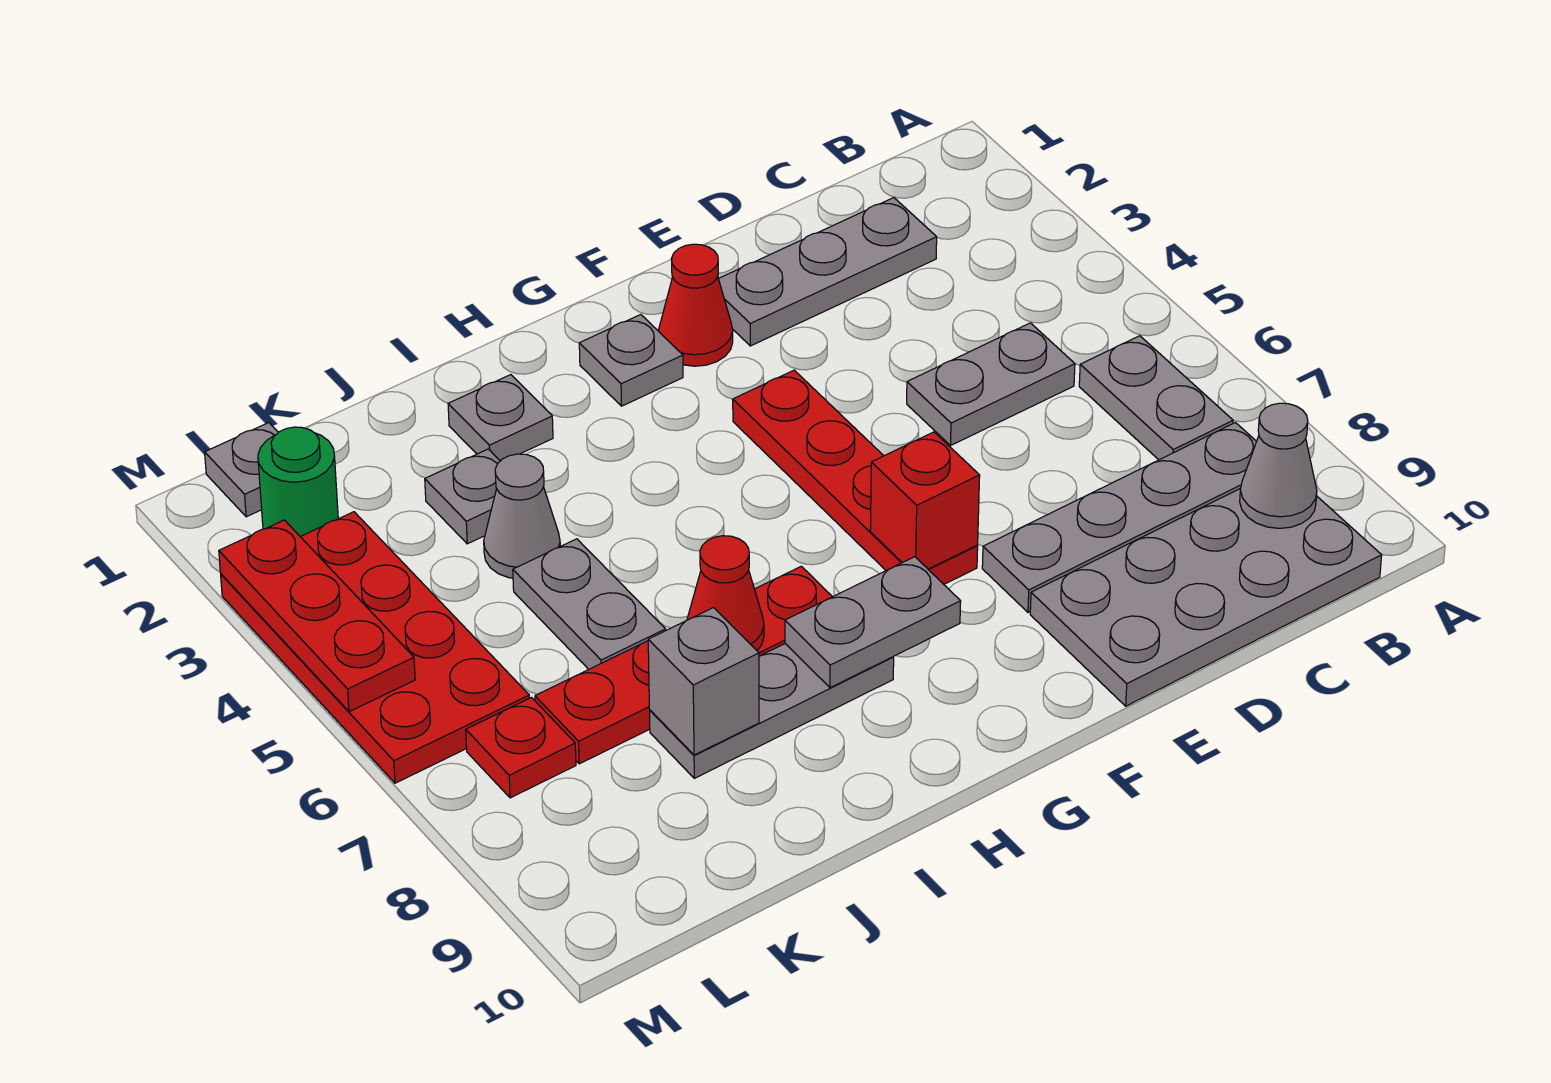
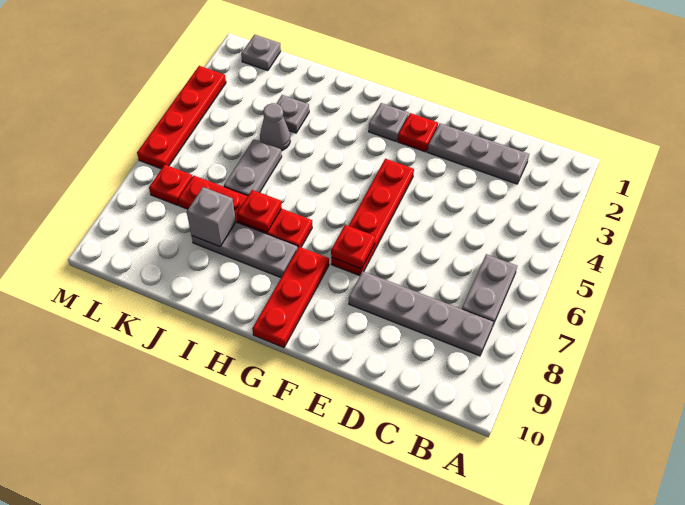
grey 2x4 plate [1030,488,1382,706] -> none
grey 1x1 cone [1240,403,1317,528] -> none
grey 1x2 plate [907,323,1075,445] -> none
red 1x1 cone [659,244,733,366] -> red 1x1 plate [398,113,438,152]
red 1x1 brick [870,432,980,569] -> red 1x1 plate [331,225,375,269]
grey 1x2 plate [785,557,961,688] -> none
grey 1x1 plate [448,375,553,461] -> none
red 1x1 cone [687,536,764,650] -> red 1x1 plate [237,190,282,232]
green 1x1 round brick [258,427,338,537] -> none
red 2x4 plate [221,512,529,783] -> red 1x4 plate [137,66,226,169]
red 1x3 plate [219,520,415,712] -> red 1x3 plate moved to [252,247,329,348]

